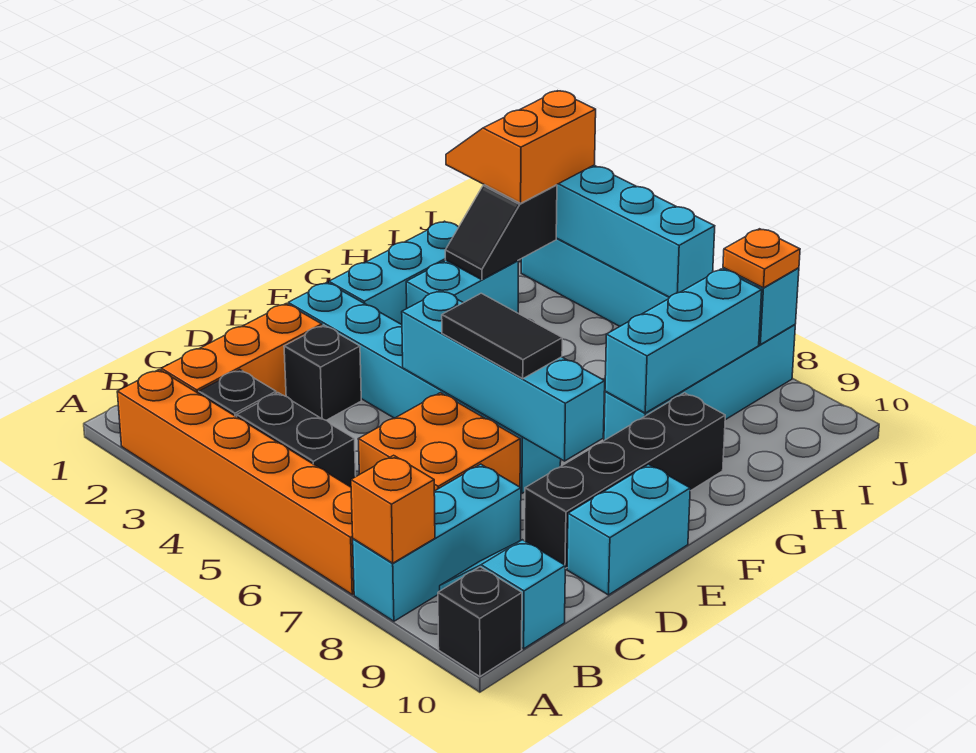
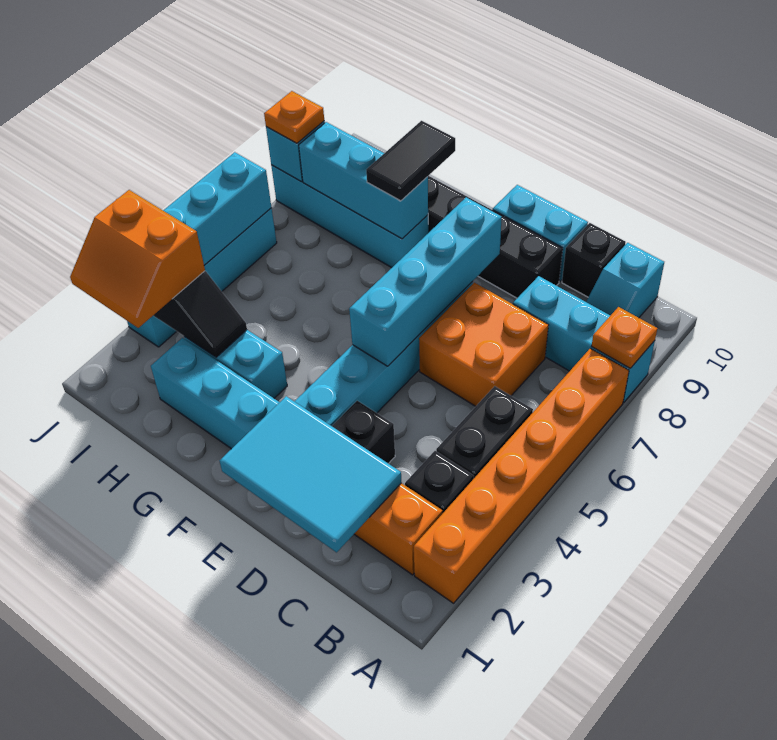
orange 1x1 brick [351,455,435,563] -> orange 1x1 plate [592,307,657,368]
black 1x1 brick [438,567,522,677] -> black 1x1 brick moved to [562,223,626,297]
none -> cyan 2x3 tile [219,396,402,552]
black 1x2 tile [442,293,562,379] -> black 1x2 tile moved to [366,121,455,201]

